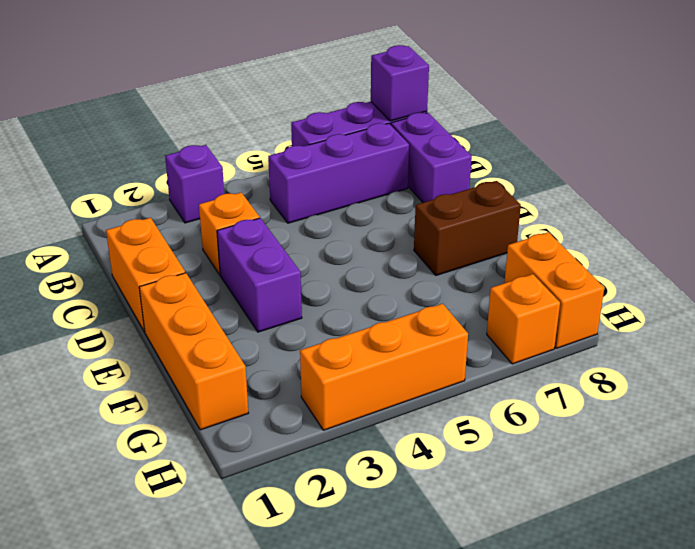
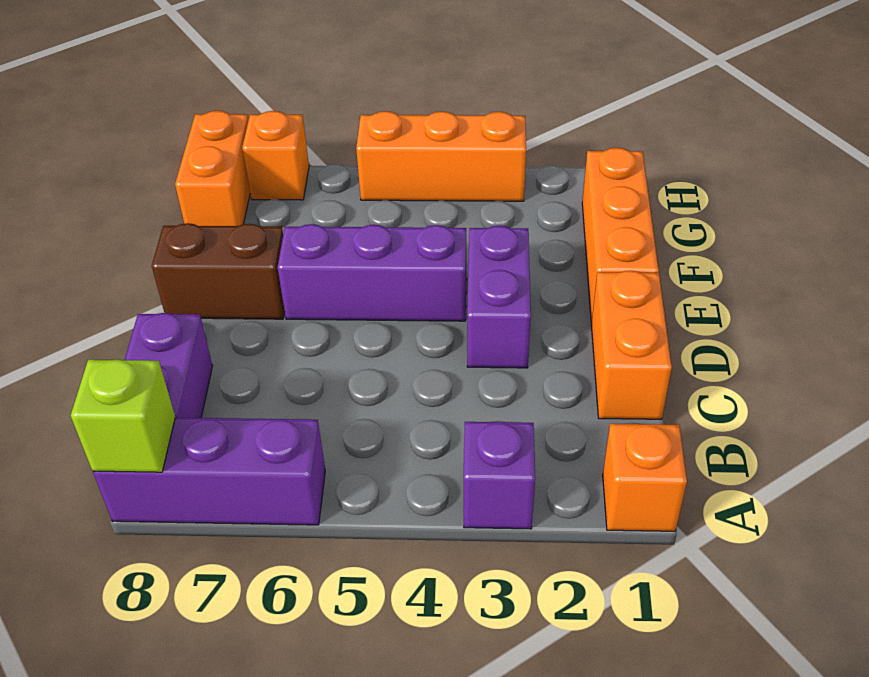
purple 1x1 brick [371,45,429,121] -> lime 1x1 brick [71,360,175,472]
purple 1x3 brick [268,123,409,223] -> purple 1x3 brick moved to [278,224,467,321]
orange 1x1 brick [199,193,260,275] -> orange 1x1 brick moved to [603,424,687,531]

